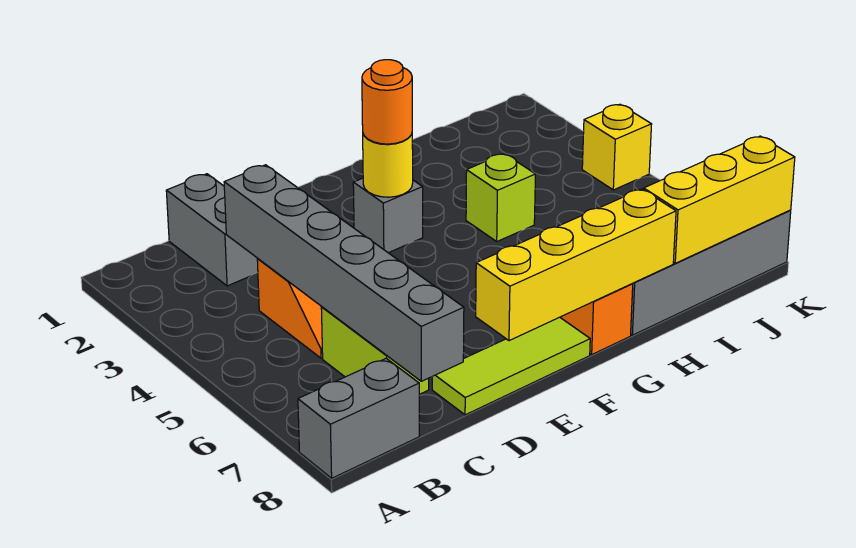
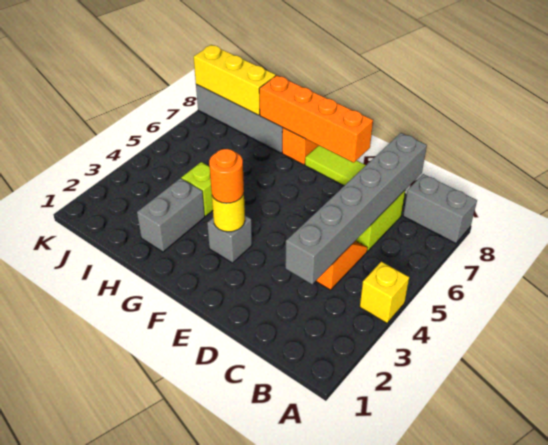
grey 1x2 brick [166,174,258,286] -> grey 1x2 brick moved to [137,178,205,252]
yellow 1x4 brick [476,189,676,341] -> orange 1x4 brick [259,75,373,163]
yellow 1x1 brick [582,104,652,190] -> yellow 1x1 brick moved to [360,262,409,323]

